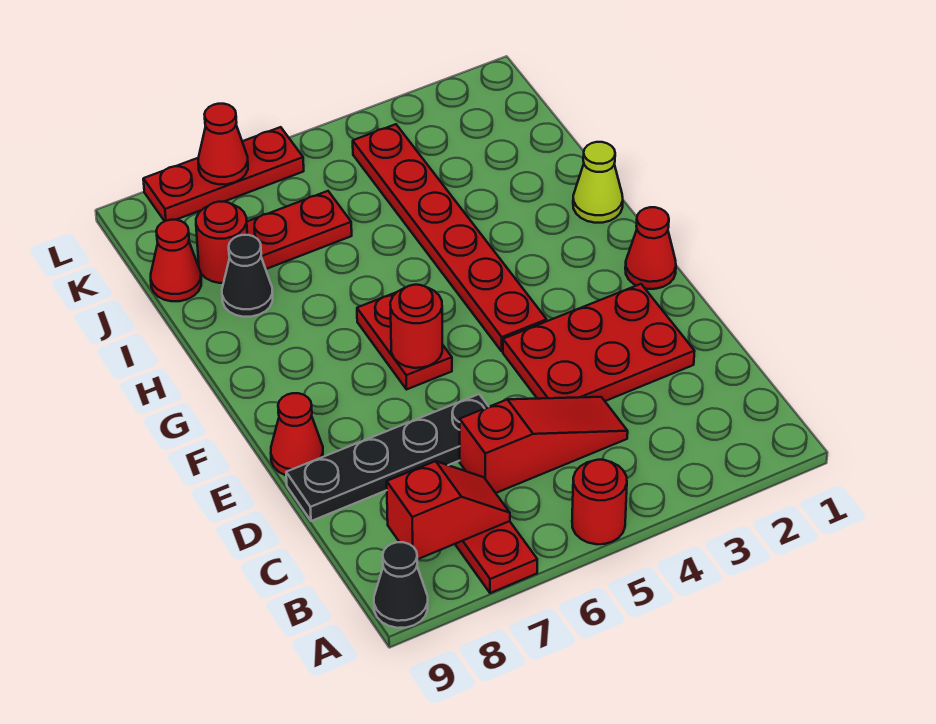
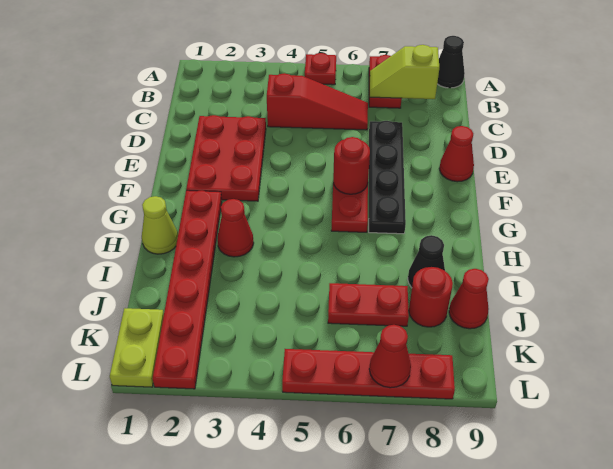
red 1x1 round brick [572,460,627,544] -> red 1x1 plate [305,53,336,85]
red 1x2 slope [387,461,510,559] -> lime 1x2 slope [370,45,439,99]
red 1x3 slope [460,397,628,493] -> red 1x3 slope turned to [267,73,368,130]
red 2x3 plate [503,284,694,401] -> red 2x3 plate turned to [186,115,266,201]
black 1x4 plate [286,394,489,521] -> black 1x4 plate turned to [369,121,406,234]
red 1x1 cone [625,207,676,289] -> red 1x1 cone moved to [217,199,254,257]
red 1x6 plate [353,124,547,351] -> red 1x6 plate moved to [153,190,222,389]
none -> lime 1x2 plate [110,308,164,387]
red 1x3 plate [143,127,304,221] -> red 1x4 plate [282,349,455,399]

